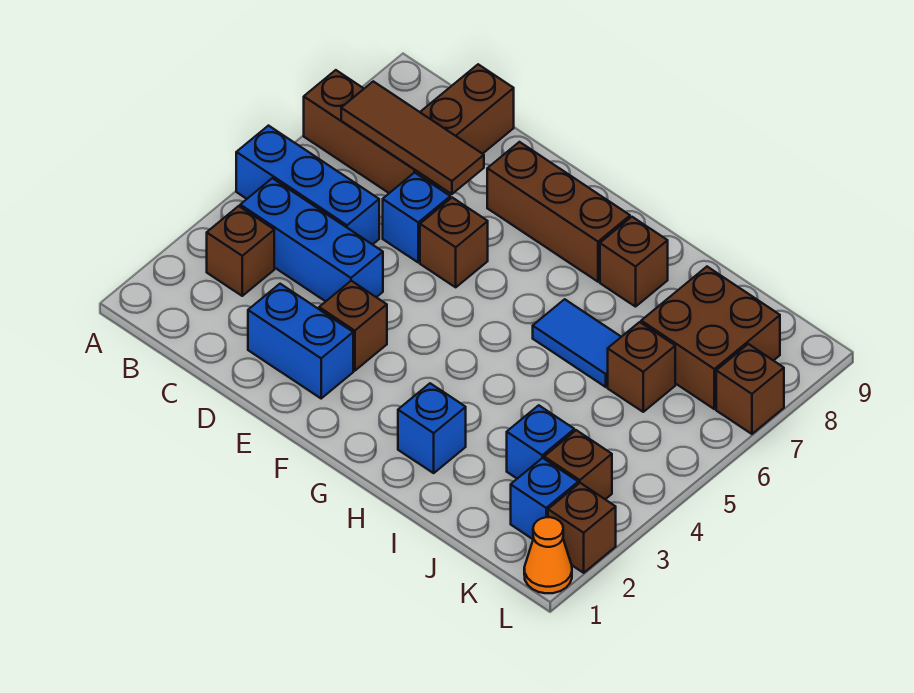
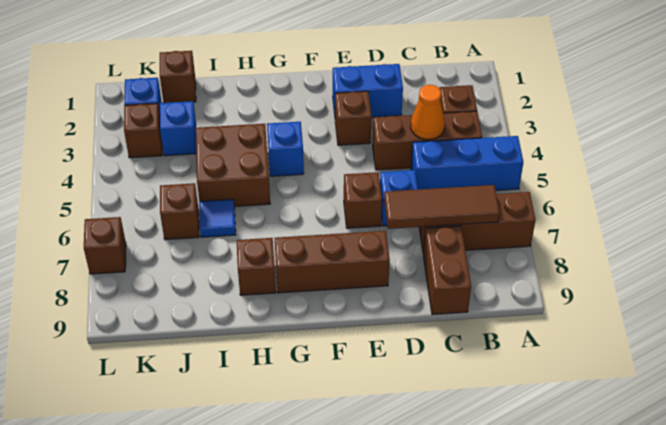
blue 1x3 brick [240,178,383,301] -> brown 1x3 brick [373,111,482,170]
blue 1x1 brick [398,383,466,473] -> blue 1x1 brick moved to [267,122,304,176]
blue 1x2 tile [533,299,621,387] -> blue 1x1 tile [199,199,236,237]
brown 2x2 brick [641,267,780,409] -> brown 2x2 brick moved to [196,124,270,206]
orange 1x1 cone [524,517,572,593] -> orange 1x1 cone moved to [411,85,445,140]
brown 1x1 brick [548,483,616,573] -> brown 1x1 brick moved to [160,51,196,103]

